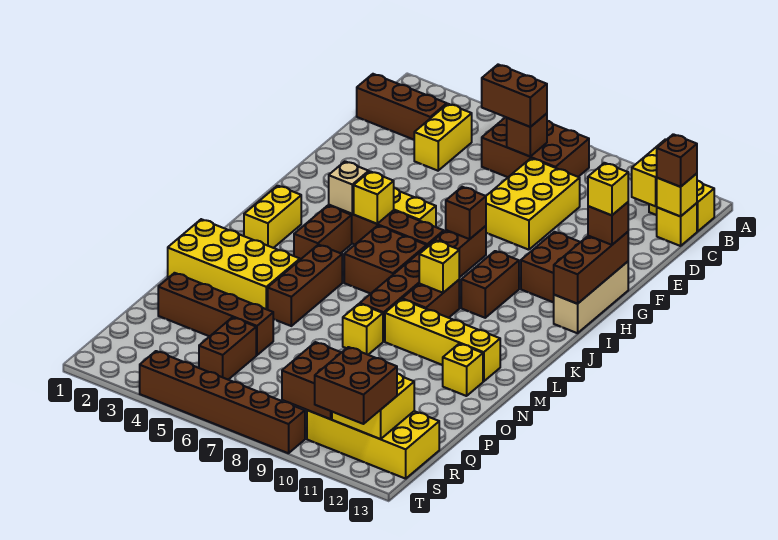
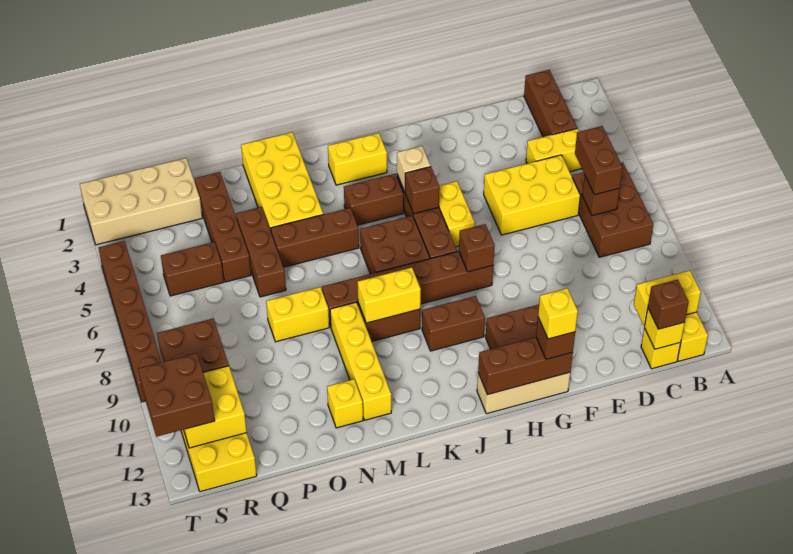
yellow 2x3 brick [486,158,580,250] -> yellow 2x3 brick moved to [484,155,580,235]
yellow 1x1 brick [354,171,394,224] -> brown 1x1 brick [405,167,440,214]
yellow 1x1 brick [419,240,459,293] -> yellow 1x2 brick [357,267,421,323]
yellow 1x1 brick [343,304,383,355] -> yellow 1x2 brick [266,287,329,342]
none -> brown 1x3 brick [236,207,286,297]
none -> tan 2x4 brick [80,158,202,245]

